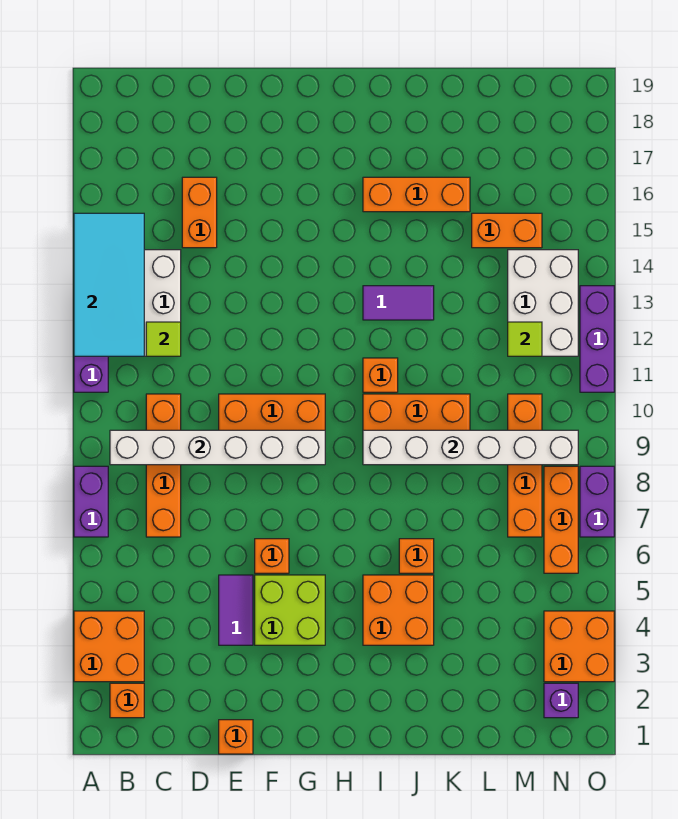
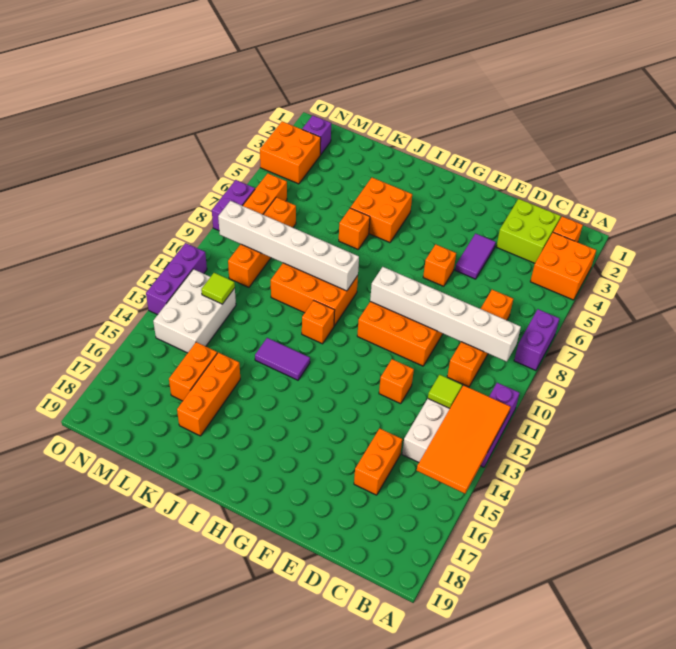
cyan 2x4 tile [74,213,144,356] -> orange 2x4 tile [417,385,510,494]
orange 1x1 brick [219,720,253,754] -> orange 1x1 brick moved to [379,359,414,404]
lime 2x2 brick [255,575,325,645] -> lime 2x2 brick moved to [496,199,561,263]
orange 1x3 brick [363,177,470,212] -> orange 1x3 brick turned to [177,353,240,436]
orange 1x2 brick [472,213,542,248] -> orange 1x2 brick turned to [169,342,217,401]

